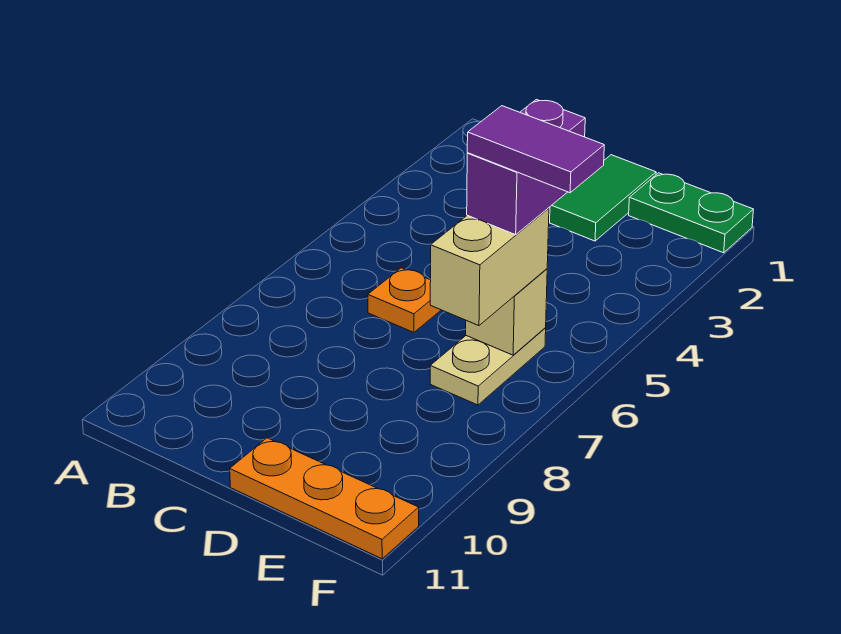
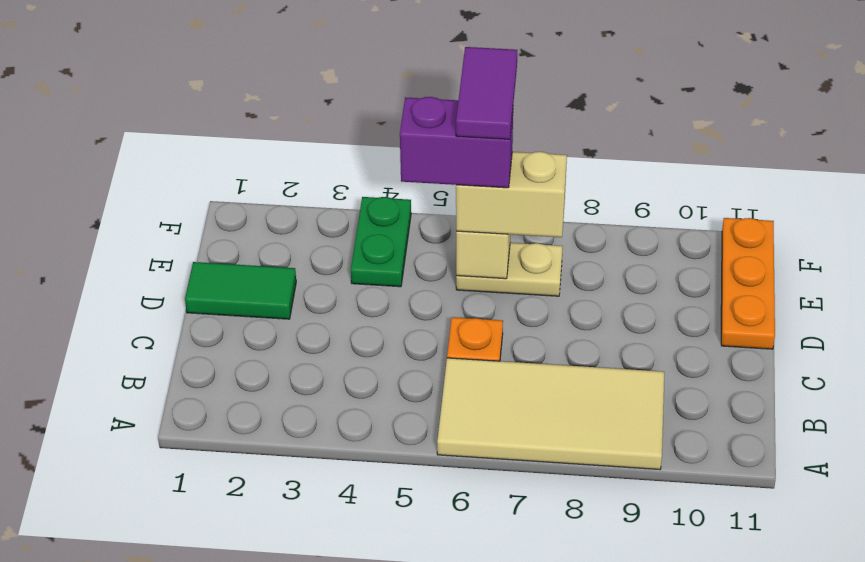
none -> tan 2x4 tile [437,358,664,470]
green 1x2 plate [629,173,754,253] -> green 1x2 plate moved to [351,197,411,287]

